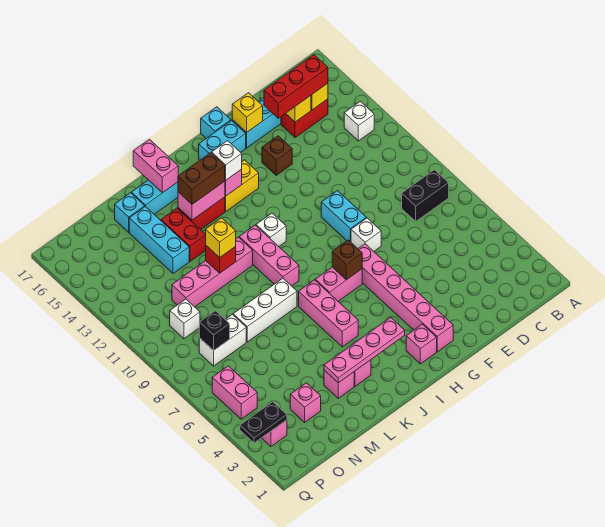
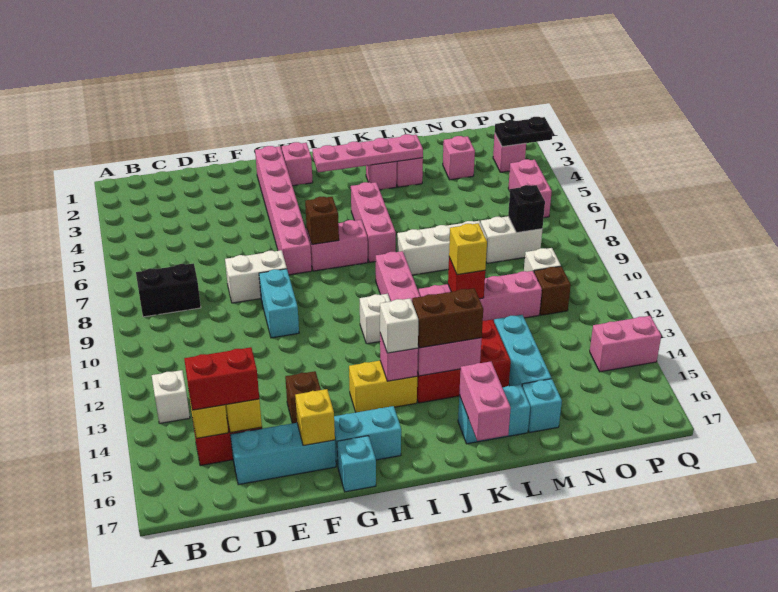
red 1x3 brick [264,55,328,118] -> red 1x2 brick [184,347,259,410]
white 1x1 brick [351,218,381,251] -> white 1x2 brick [225,250,287,303]
none -> brown 1x1 brick [534,266,571,315]
none -> pink 1x2 brick [590,316,661,372]

